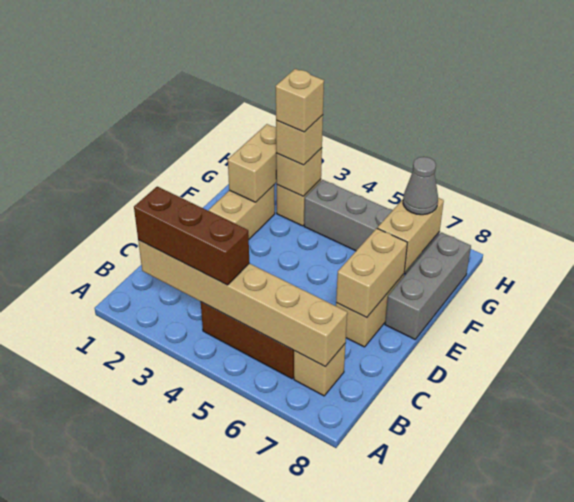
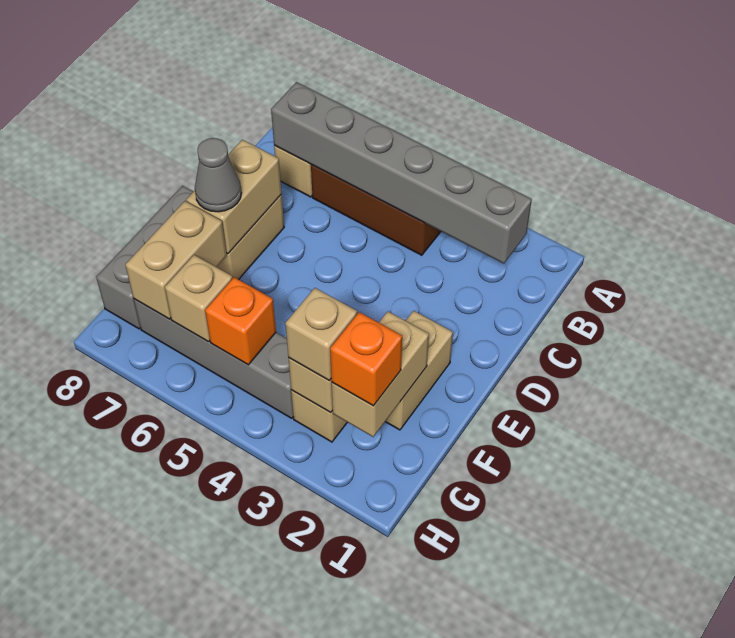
tan 1x6 brick [138,240,347,367] -> grey 1x6 brick [271,82,532,264]
brown 1x3 brick [134,187,249,285] -> none
none -> orange 1x1 brick [330,312,402,406]
tan 1x1 brick [276,69,324,132] -> tan 1x1 brick moved to [165,255,232,342]
none -> orange 1x1 brick [205,277,276,365]
grey 1x1 cone [403,157,438,215] -> grey 1x1 cone moved to [195,138,242,212]

